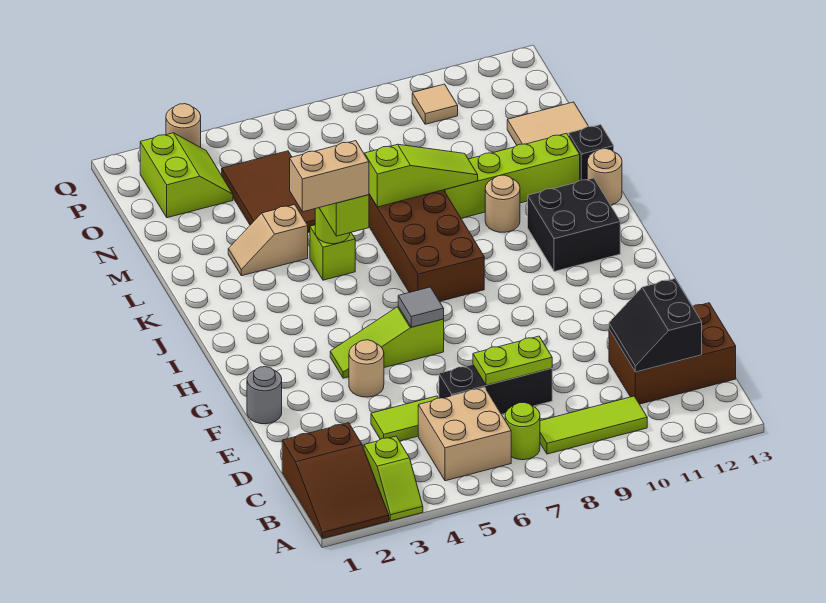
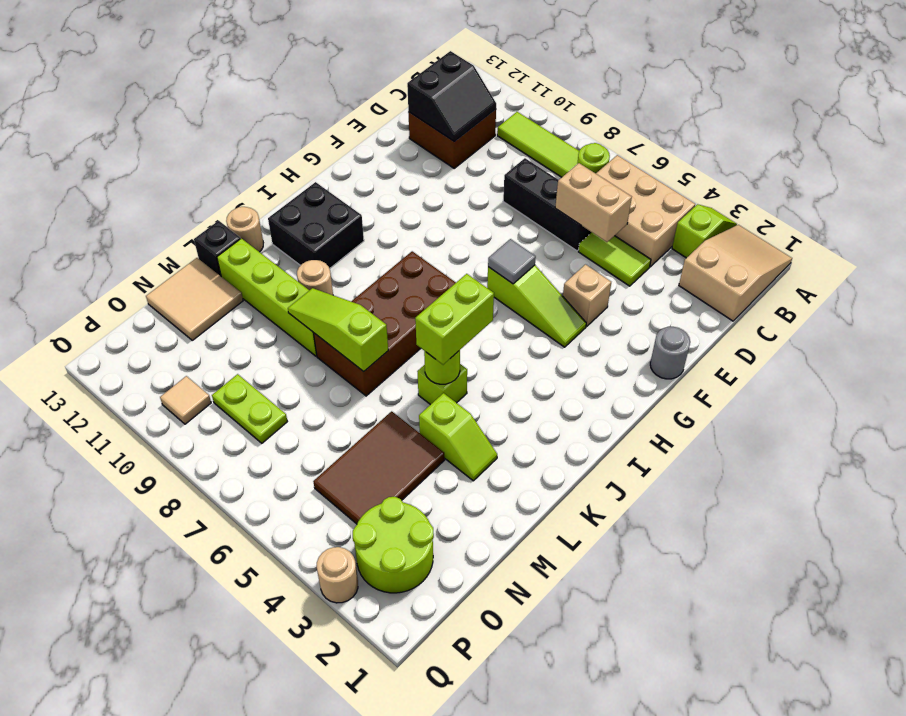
brown 2x3 slope [282,423,389,539] -> tan 2x3 slope [679,225,792,321]
tan 2x2 brick [418,387,511,481] -> tan 2x3 brick [596,155,695,267]
brown 2x3 brick [609,303,736,404] -> brown 2x2 brick [408,109,496,168]
lime 1x2 plate [473,336,552,385] -> lime 1x2 plate moved to [212,374,287,443]
tan 1x1 round brick [349,340,384,397] -> tan 1x1 brick [563,264,611,326]
tan 1x2 brick [290,141,369,212] -> tan 1x2 brick moved to [555,163,632,242]
tan 1x2 slope [228,205,308,276] -> lime 1x2 slope [419,393,497,481]
lime 2x2 slope [140,133,233,218] -> lime 2x2 round brick [353,497,434,593]

